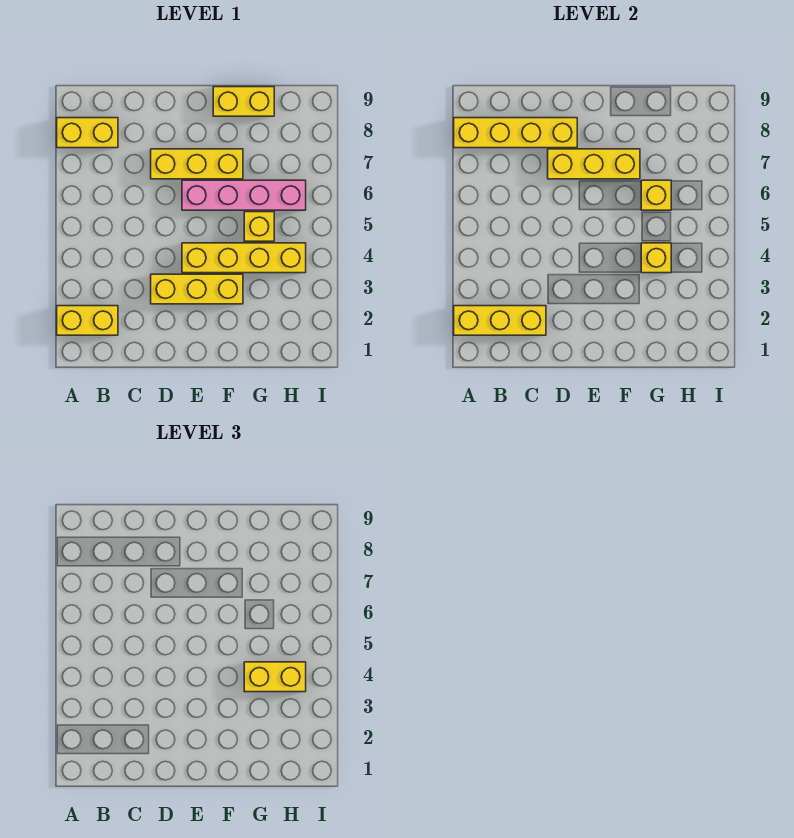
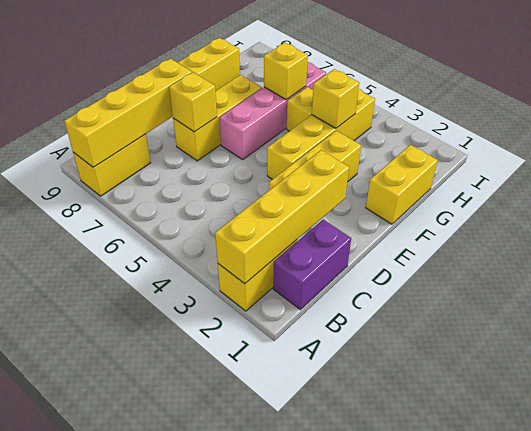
yellow 1x3 brick [454,306,546,335] -> yellow 1x4 brick [215,150,349,284]
none -> purple 1x2 brick [273,220,351,309]
yellow 1x3 brick [548,149,640,179] -> yellow 1x1 brick [169,72,217,132]
yellow 1x2 brick [244,662,306,692] -> yellow 1x2 brick moved to [366,145,438,224]

